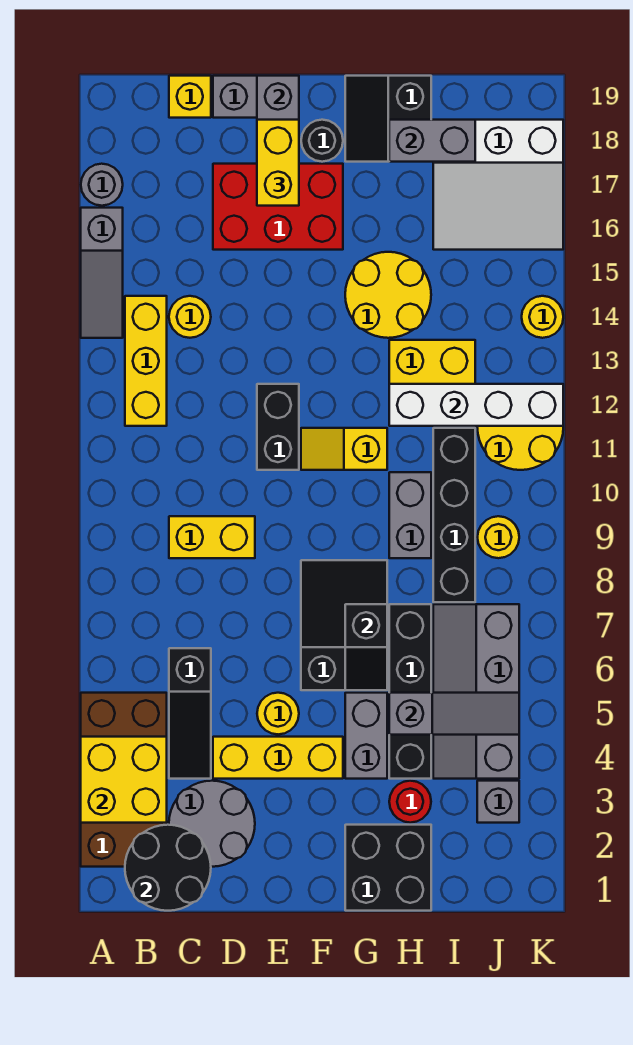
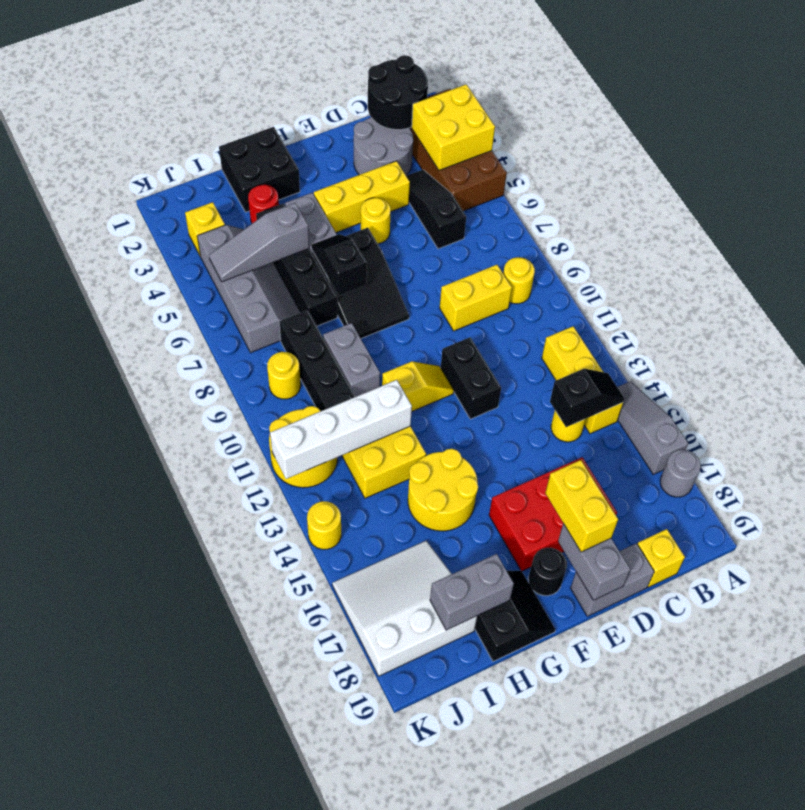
none -> yellow 1x1 round brick [503,257,535,304]
none -> black 1x2 slope [550,369,625,427]
grey 1x1 brick [477,781,519,823] -> yellow 1x1 brick [185,202,225,257]

